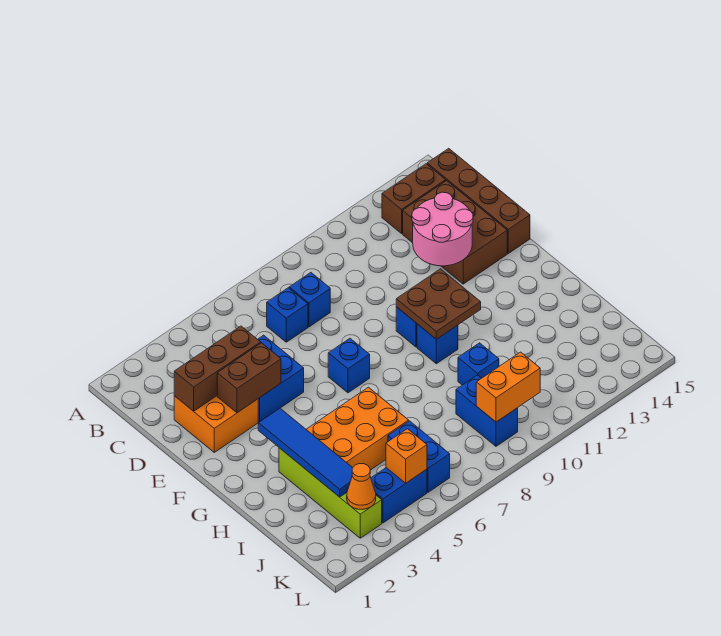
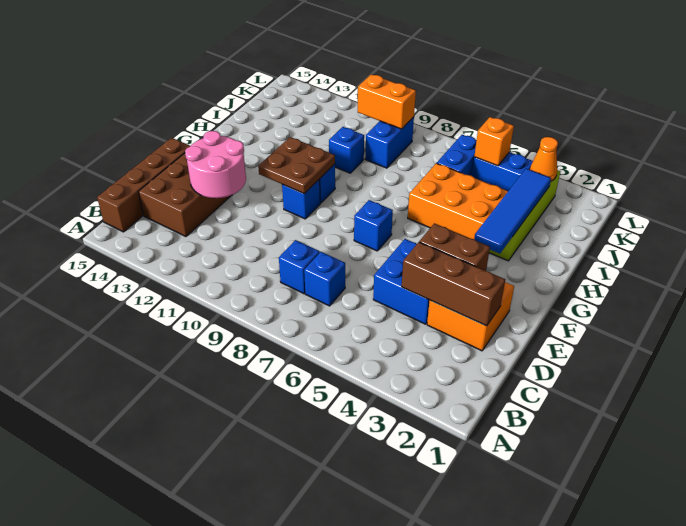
brown 1x2 brick [382,164,446,233] -> none

